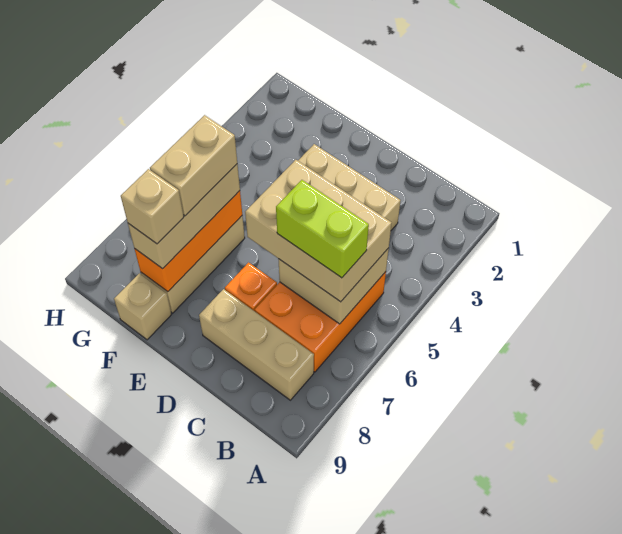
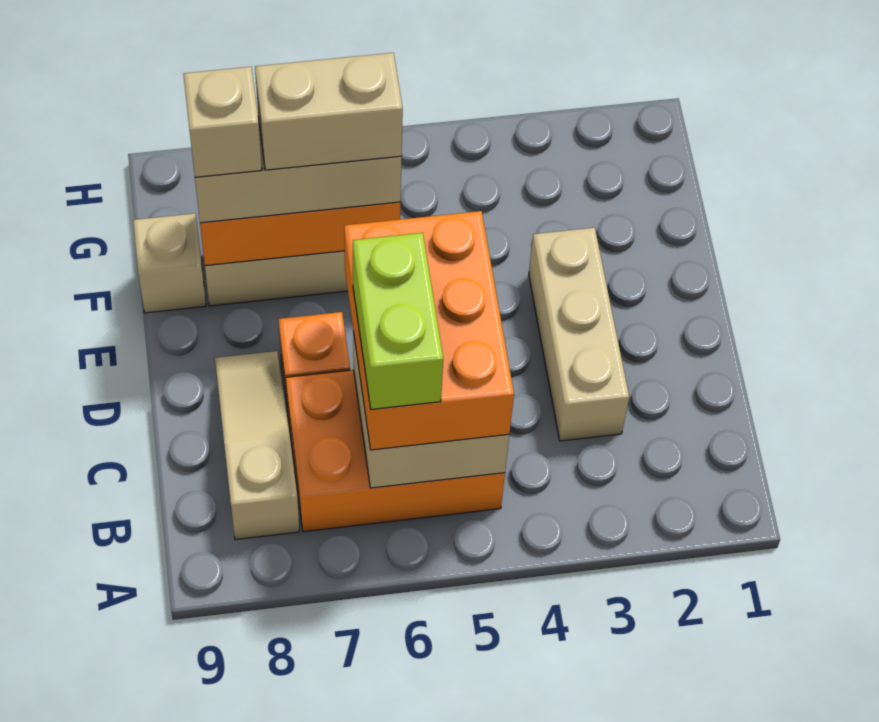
tan 2x3 brick [245,160,392,302] -> orange 2x3 brick [344,211,514,450]
tan 1x3 brick [199,289,314,400] -> tan 1x3 slope [215,351,299,539]

